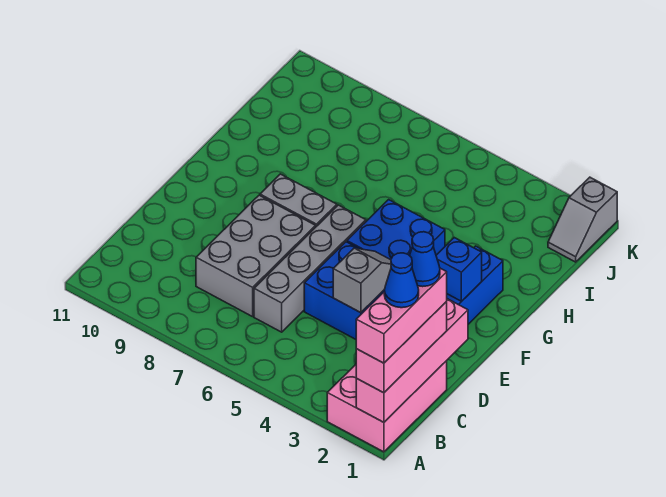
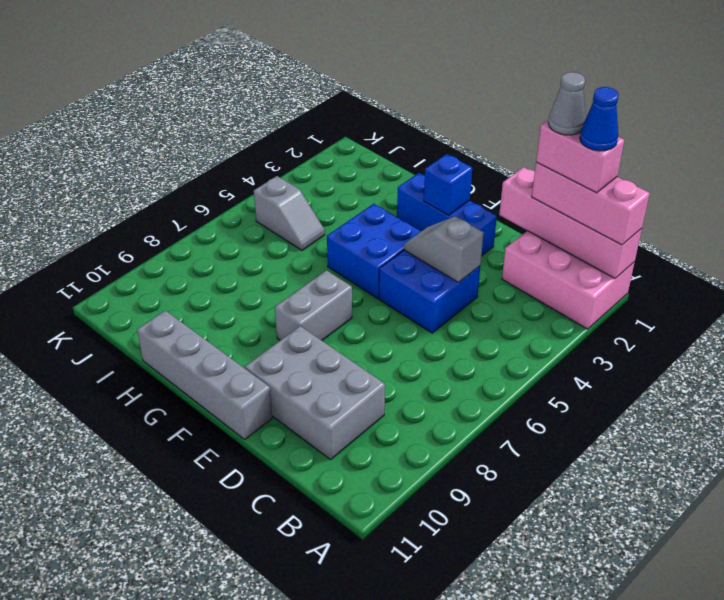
pink 1x3 brick [356,268,447,363] -> pink 1x2 brick [536,120,624,193]
blue 1x1 cone [410,232,440,287] -> grey 1x1 cone [548,72,586,135]
grey 1x4 brick [254,205,366,332] -> grey 1x4 brick moved to [137,310,272,439]
grey 2x3 brick [196,195,316,317] -> grey 2x3 brick moved to [245,326,385,460]
grey 1x2 slope [548,177,617,262] -> grey 1x2 slope moved to [254,176,325,250]

